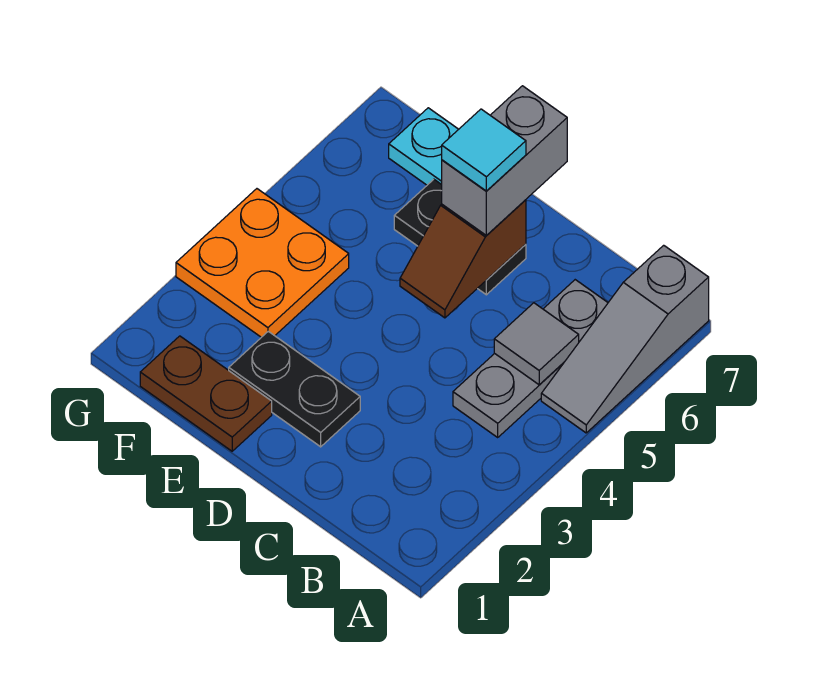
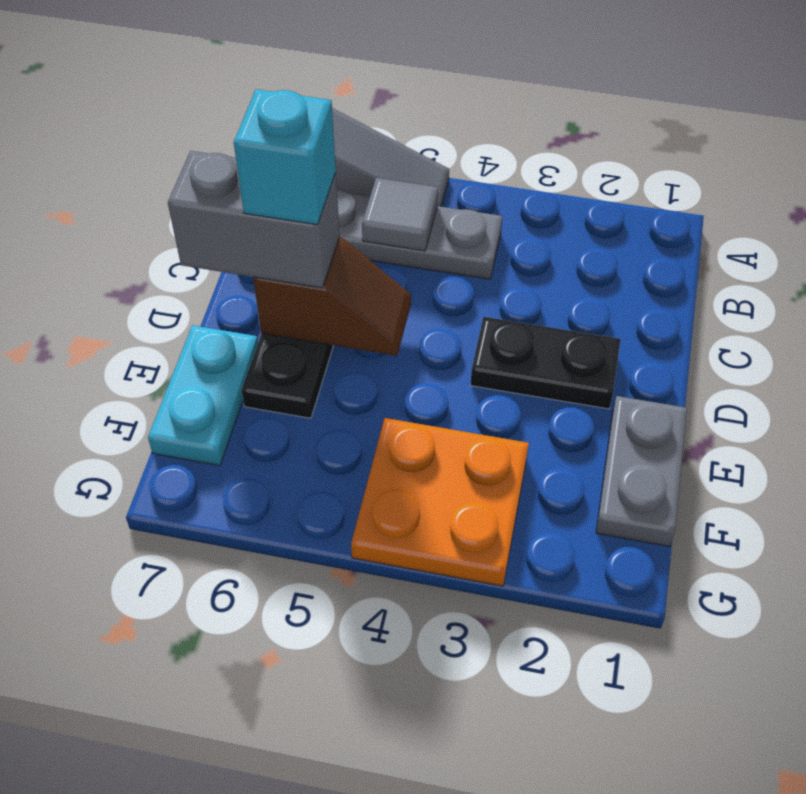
black 1x2 plate [229,331,360,447] -> black 1x2 plate turned to [471,317,621,409]
cyan 1x1 tile [442,109,526,191] -> cyan 1x1 brick [234,89,336,225]
brown 1x2 plate [140,336,272,451] -> grey 1x2 plate [596,396,687,547]

